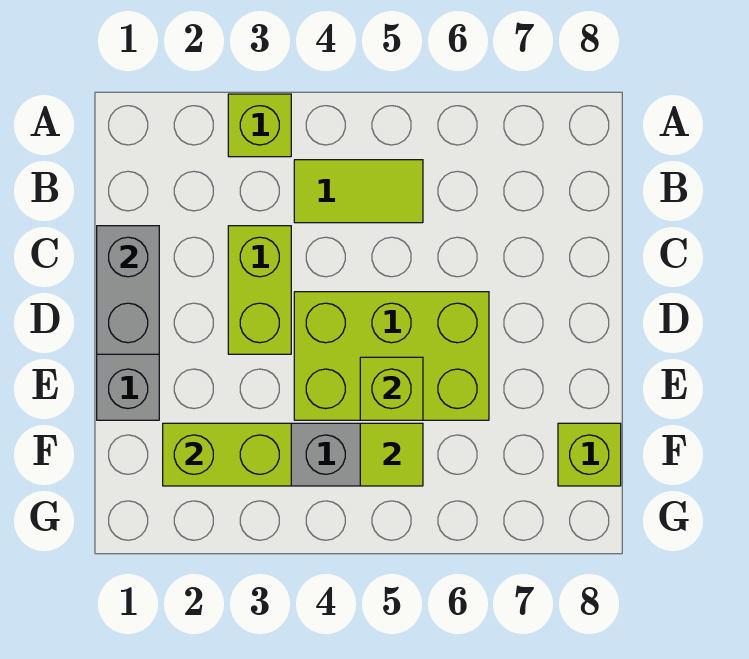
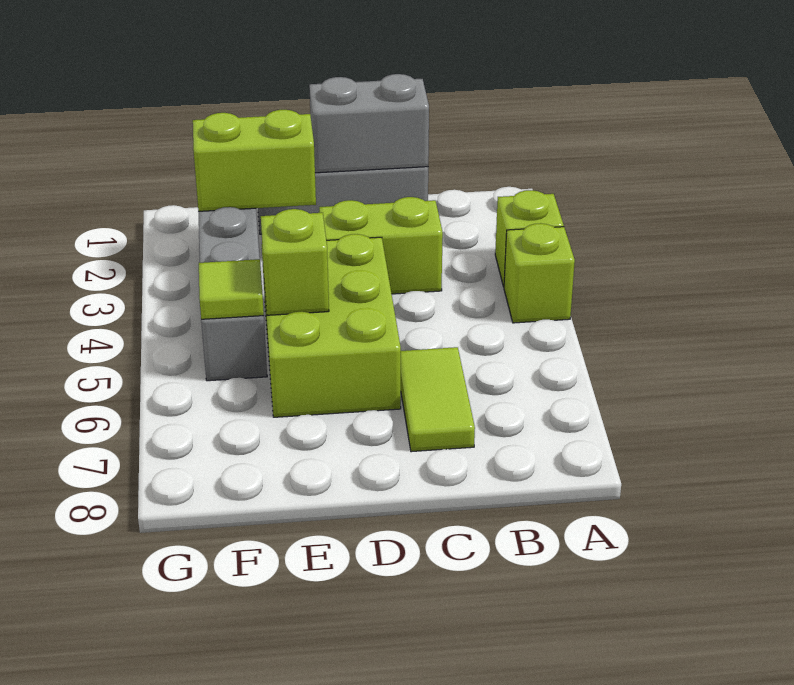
lime 1x2 tile [294,160,423,223] -> lime 1x2 tile moved to [401,347,475,452]
lime 1x2 brick [163,423,291,486] -> lime 1x2 brick turned to [193,110,316,211]
lime 1x1 brick [558,423,621,486] -> lime 1x1 brick moved to [504,223,575,323]

